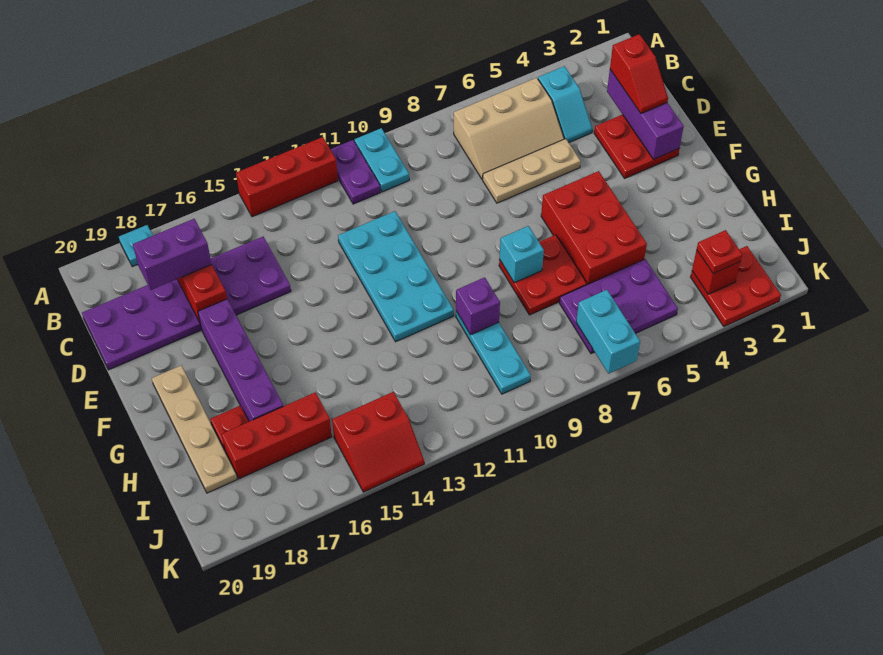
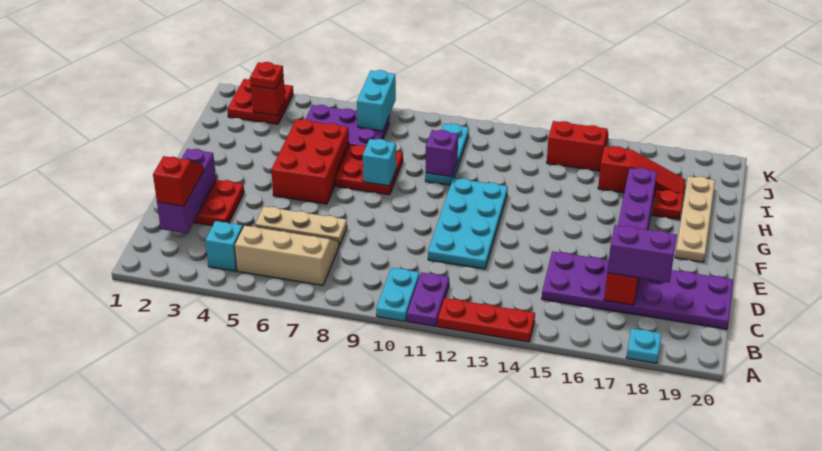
red 1x3 brick [236,137,338,217] -> red 1x3 plate [438,298,535,342]
red 1x3 brick [221,392,332,479] -> red 1x3 slope [598,146,686,197]

